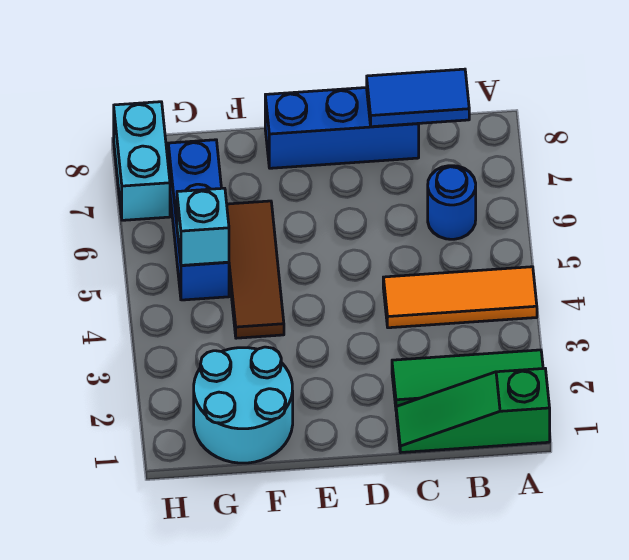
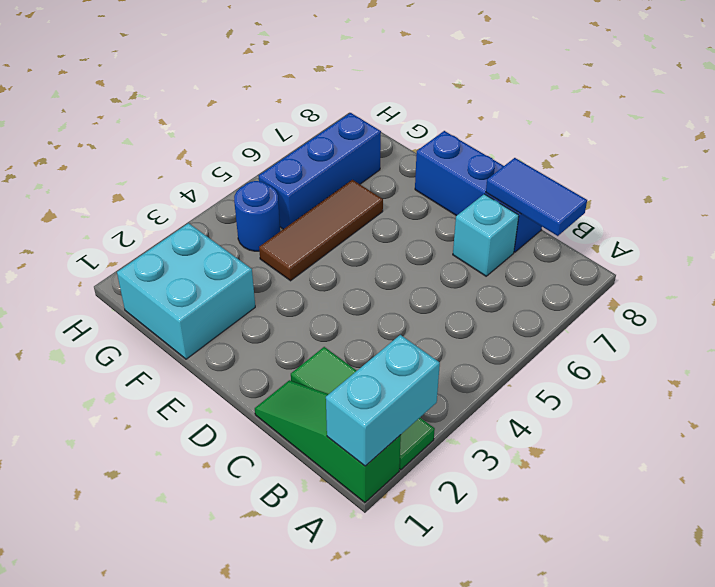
orange 1x3 tile [383,267,537,328] -> none
blue 1x1 round brick [428,166,476,239] -> blue 1x1 round brick moved to [234,181,280,251]
cyan 2x2 round brick [194,347,293,463] -> cyan 2x2 brick [117,223,255,359]
cyan 1x1 brick [177,188,229,265] -> cyan 1x1 brick moved to [453,194,519,276]
cyan 1x2 brick [114,102,170,220] -> cyan 1x2 brick moved to [326,335,440,466]

